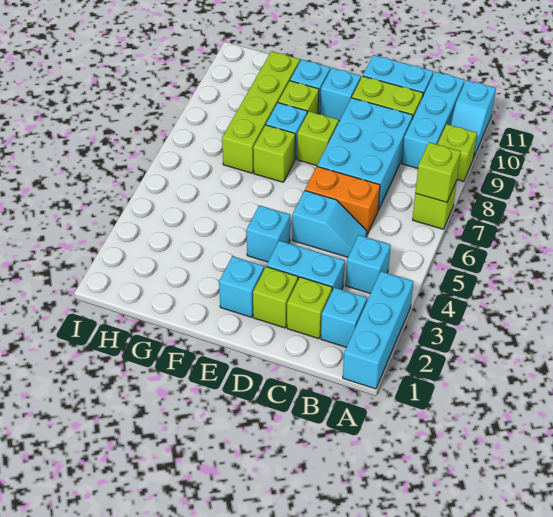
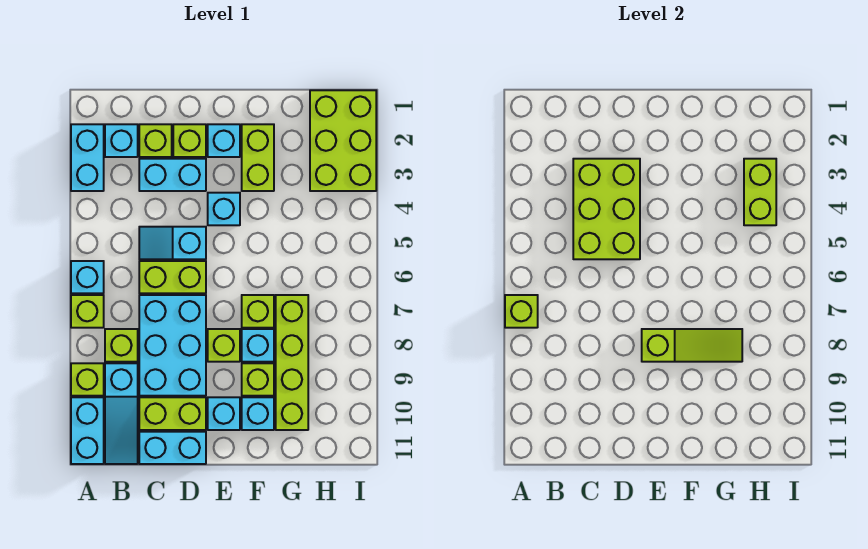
cyan 1x3 brick [343,271,413,389] -> cyan 1x2 brick [71,124,104,191]
cyan 1x2 slope [450,80,496,158] -> cyan 1x2 brick [71,397,104,464]
cyan 1x1 brick [346,235,391,293] -> cyan 1x1 brick moved to [71,261,104,293]
none -> lime 1x1 brick [105,329,138,362]
cyan 1x3 brick [402,72,464,168] -> cyan 1x3 slope [105,363,138,464]
none -> lime 2x3 brick [573,159,640,259]
orange 1x2 brick [305,167,380,234] -> lime 1x2 brick [139,261,206,293]
none -> lime 1x3 slope [642,329,742,362]
none -> lime 1x2 brick [242,124,274,191]
none -> lime 2x3 brick [310,90,376,191]
none -> lime 1x2 brick [744,159,776,225]

